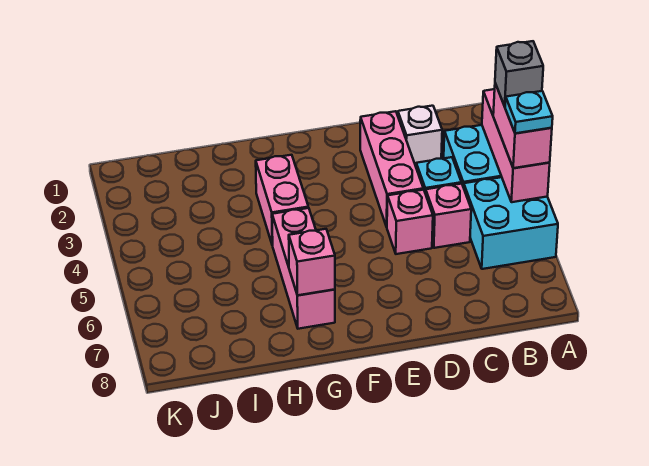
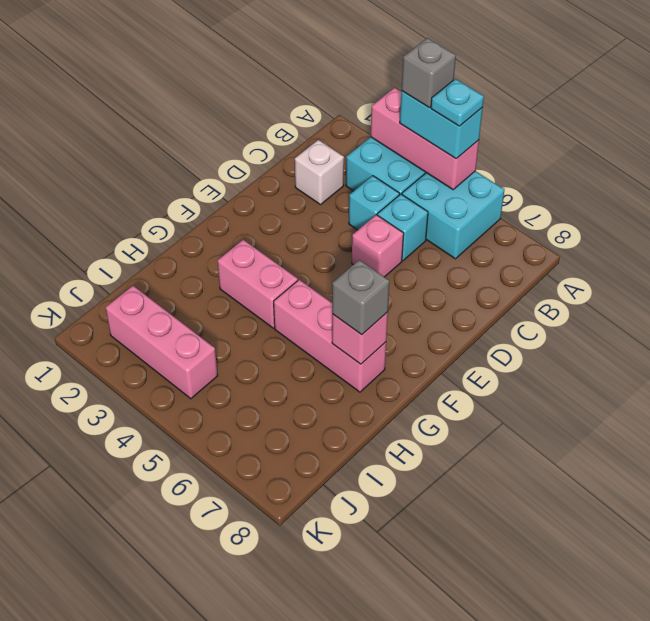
pink 1x2 brick [493,83,552,168] -> cyan 1x2 brick [400,91,483,159]
pink 1x1 brick [426,184,471,248] -> cyan 1x1 brick [377,194,428,261]
pink 1x3 brick [360,111,423,227] -> pink 1x3 brick moved to [106,286,218,399]
none -> grey 1x1 brick [332,260,390,335]

